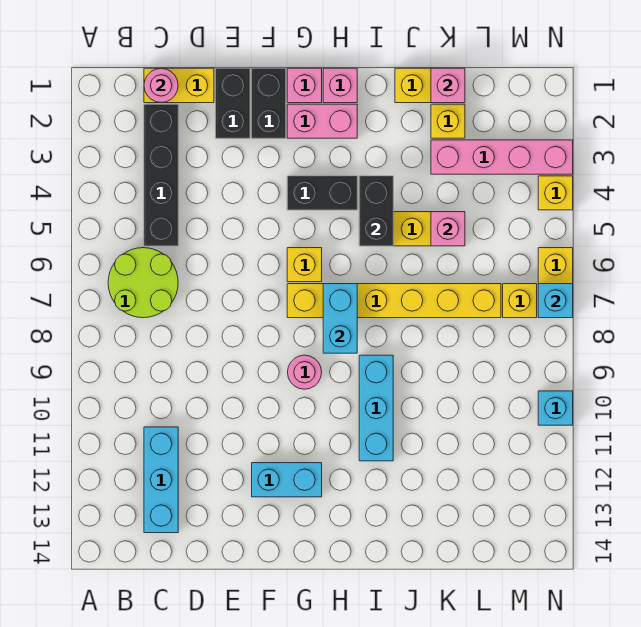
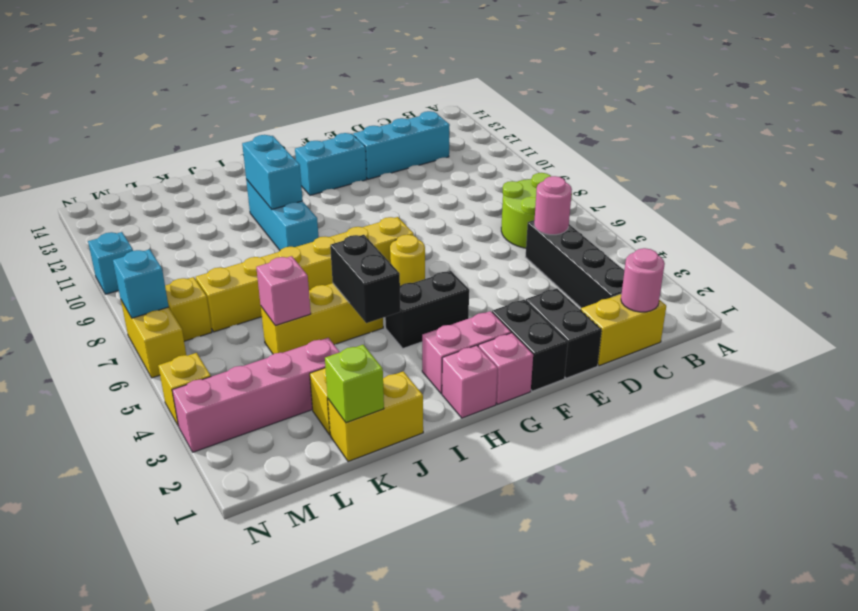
cyan 1x3 brick [144,427,178,533] -> cyan 1x3 brick turned to [353,111,450,179]
yellow 1x1 brick [287,248,322,282] -> yellow 1x1 round brick [390,235,425,286]
pink 1x1 round brick [288,355,322,389] -> pink 1x1 round brick moved to [534,176,572,235]
cyan 1x2 brick [323,284,357,353] -> cyan 1x2 brick moved to [242,135,303,209]
pink 1x1 brick [431,68,465,103] -> lime 1x1 brick [325,345,384,423]

